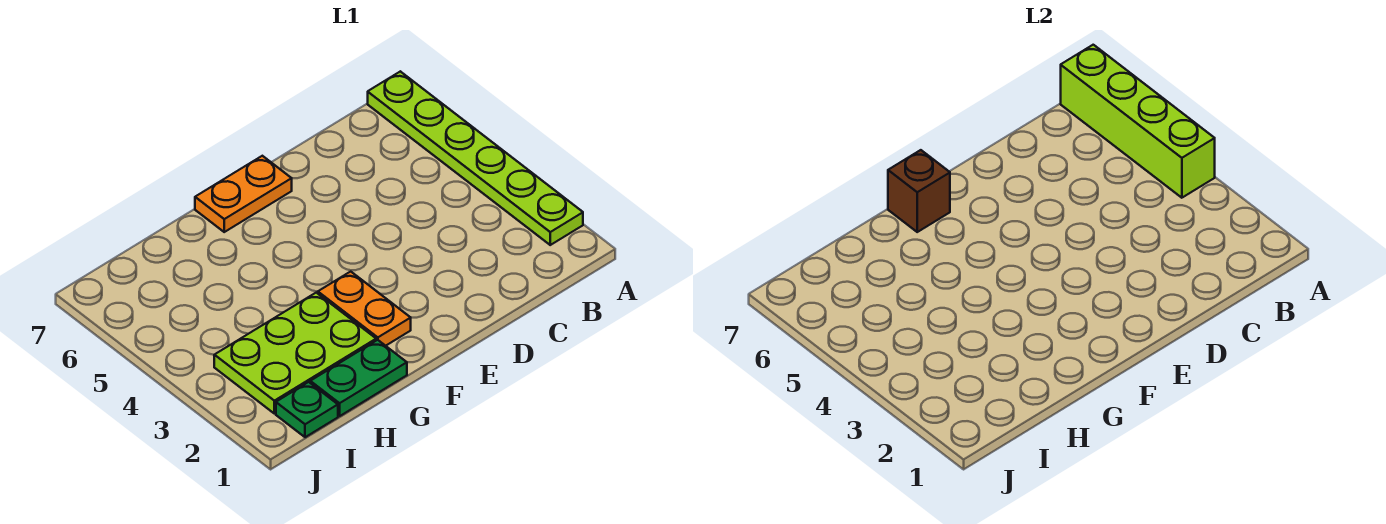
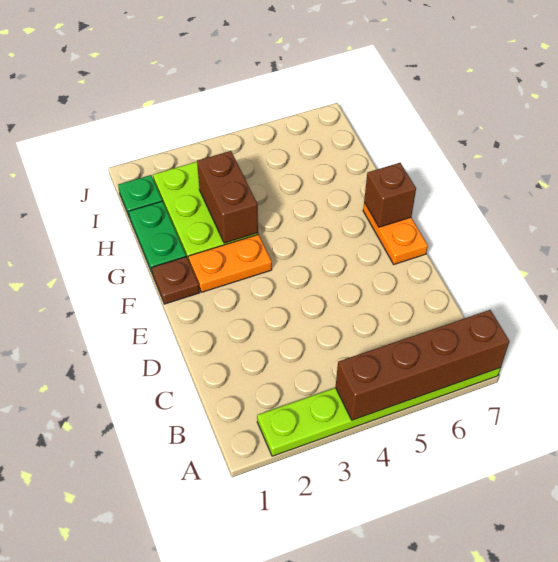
lime 1x4 brick [1061,45,1215,198] -> brown 1x4 brick [336,310,509,420]
none -> brown 1x1 plate [152,257,199,304]
none -> brown 1x2 brick [197,151,258,243]

